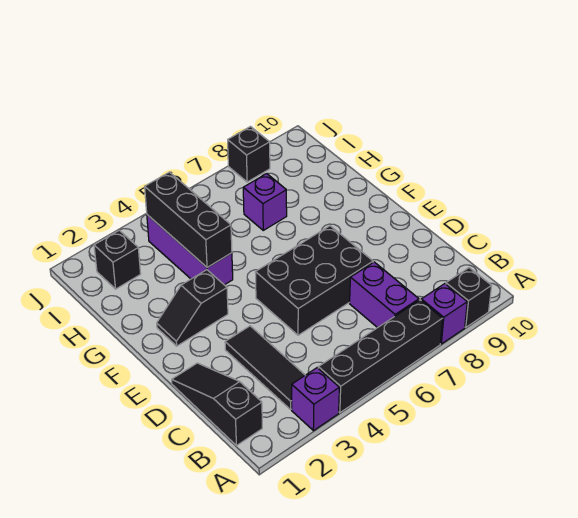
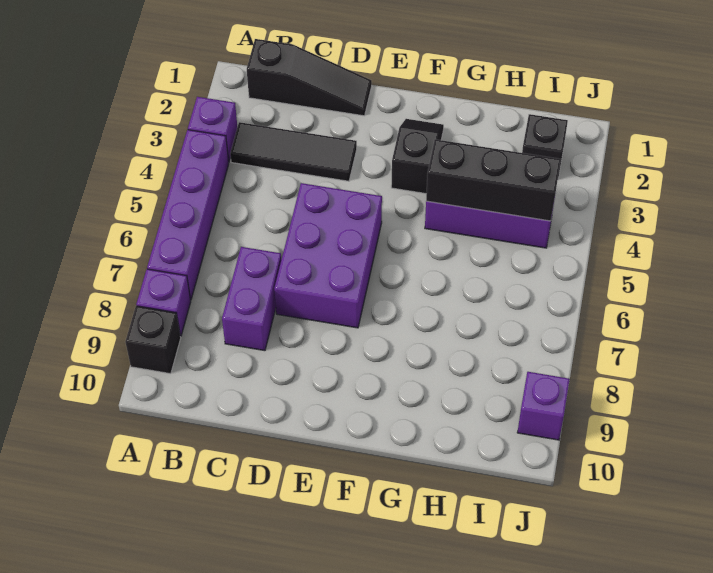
black 1x4 brick [318,300,443,413] -> purple 1x4 brick [147,130,229,300]
purple 1x2 brick [350,262,419,328] -> purple 1x2 brick turned to [222,247,281,351]
black 2x3 brick [255,226,373,335] -> purple 2x3 brick [274,183,382,328]
purple 1x1 brick [243,174,287,230] -> purple 1x1 brick moved to [517,372,570,440]
black 1x1 brick [228,127,270,182] -> none

